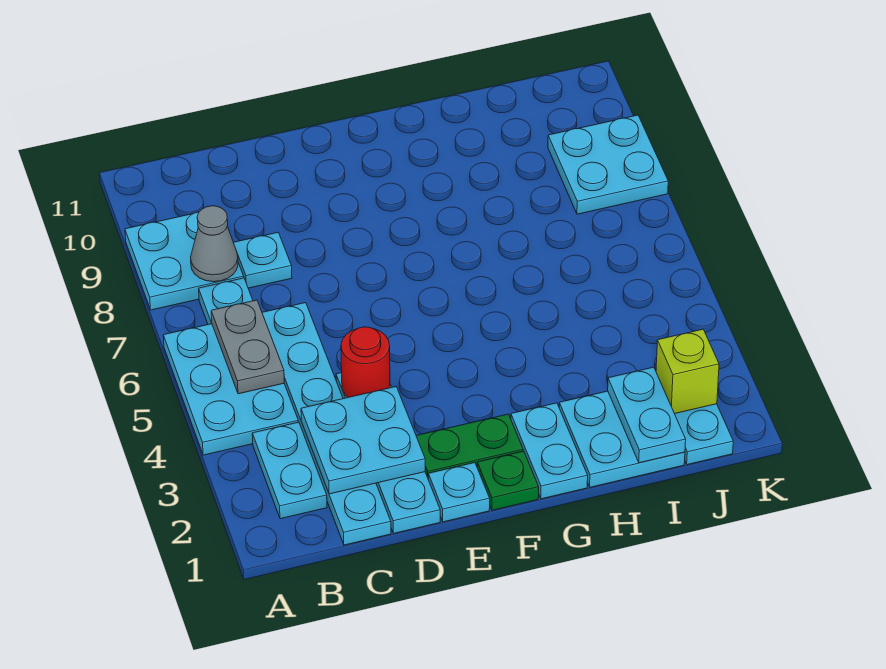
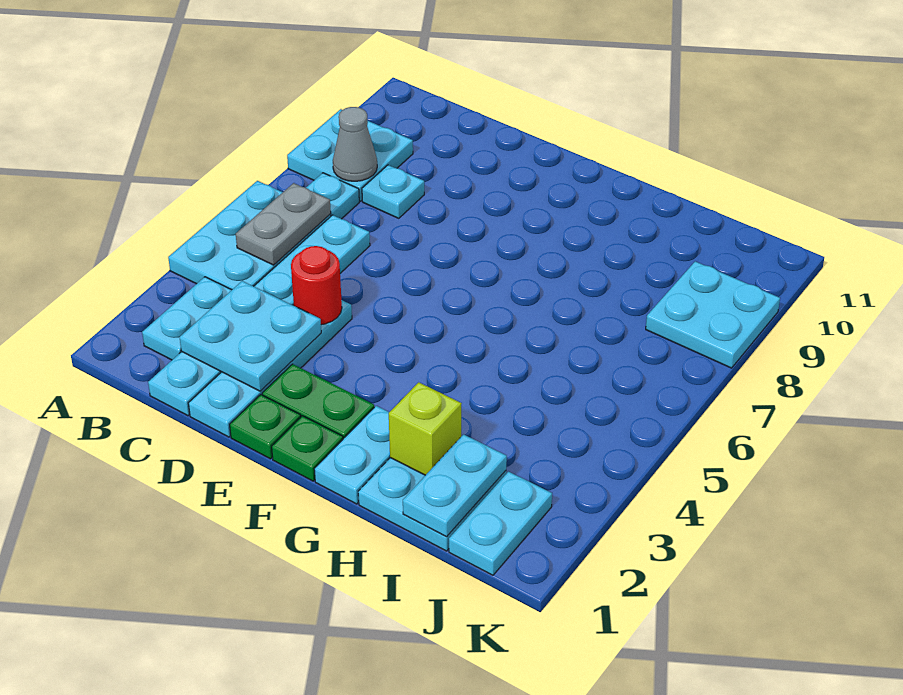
cyan 1x1 plate [428,463,490,522] -> green 1x1 plate [230,395,301,459]
lime 1x1 brick [656,329,719,414] -> lime 1x1 brick moved to [389,382,462,475]

